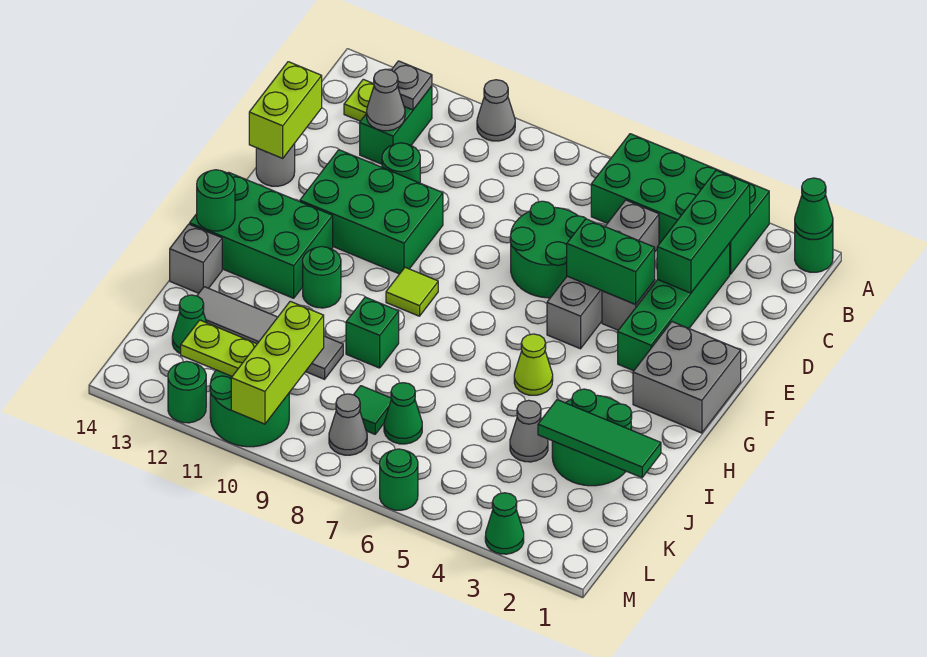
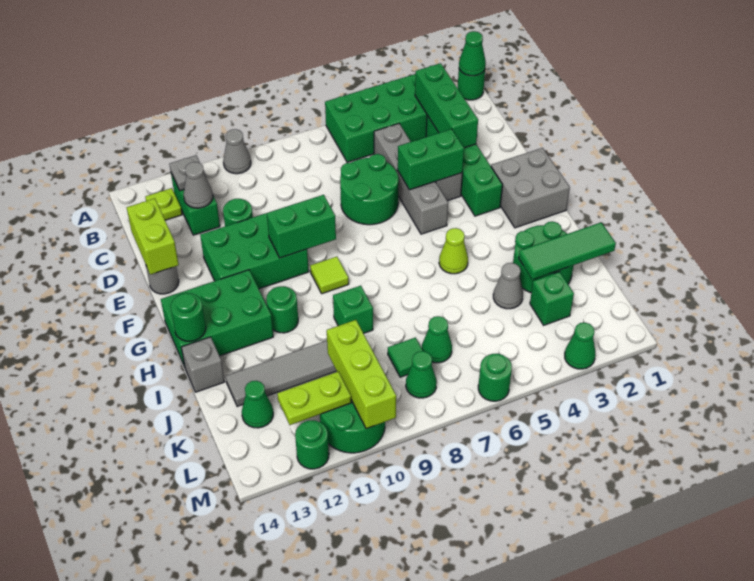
none -> green 1x2 brick [267,195,336,258]
none -> green 1x1 brick [530,272,574,325]
grey 1x1 cone [329,394,367,455] -> green 1x1 cone [406,351,437,398]

